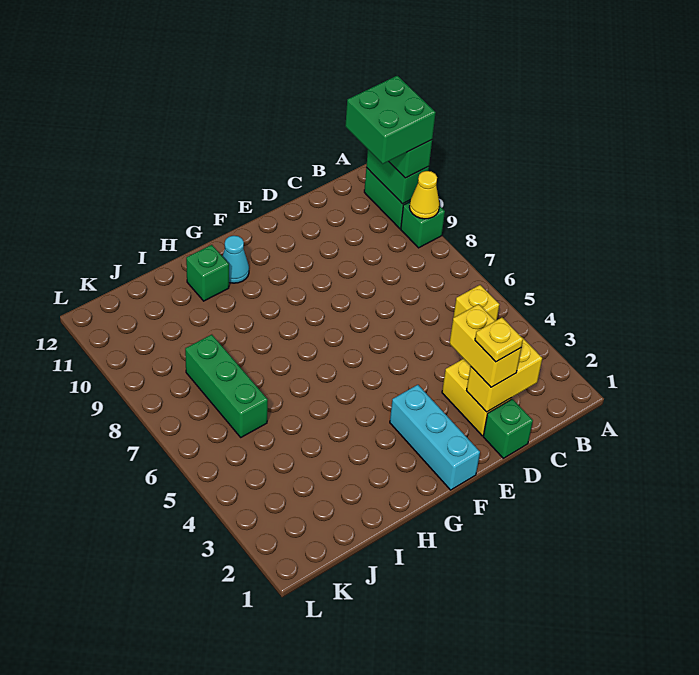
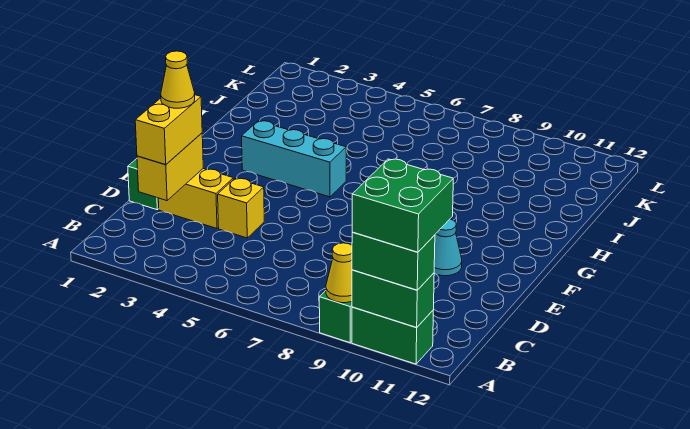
yellow 1x1 brick [453,285,499,321] -> yellow 1x1 brick moved to [218,178,264,238]
yellow 1x2 brick [449,304,521,387] -> yellow 1x2 brick turned to [135,95,202,165]
yellow 1x1 plate [475,318,523,362] -> yellow 1x1 cone [161,51,195,108]
cyan 1x3 brick [390,385,480,490] -> cyan 1x3 brick moved to [242,121,346,197]
cyan 1x1 cone [222,236,249,283] -> cyan 1x1 cone moved to [434,219,462,276]
green 1x1 brick [186,245,229,301] -> none
green 1x3 brick [185,335,268,437] -> none

